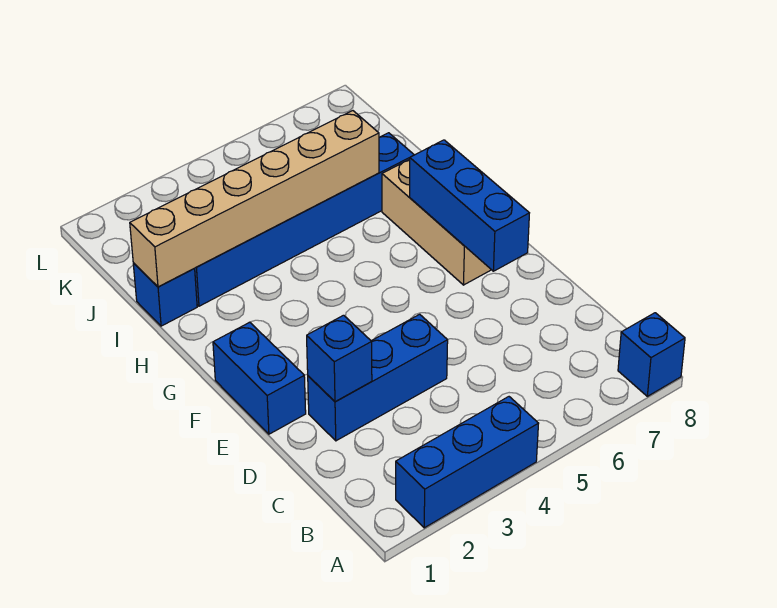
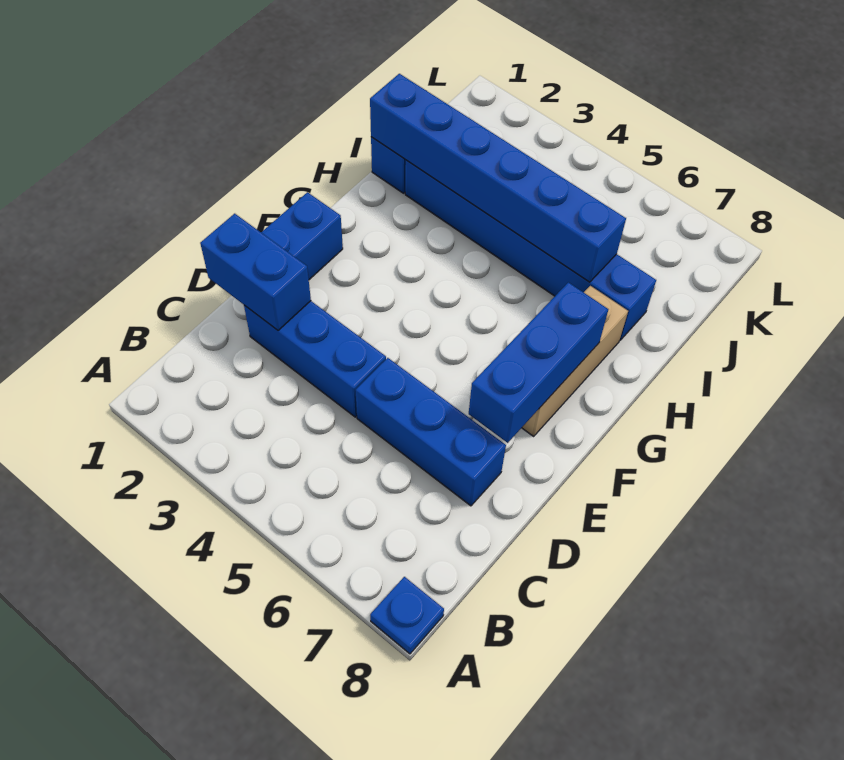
blue 1x3 brick [396,397,539,528] -> blue 1x3 brick moved to [355,358,506,506]
blue 1x1 brick [618,313,685,396] -> blue 1x1 plate [370,577,444,654]
blue 1x1 brick [307,315,372,402] -> blue 1x2 brick [200,214,311,331]
tan 1x6 brick [130,111,379,287] -> blue 1x6 brick [370,74,626,282]

